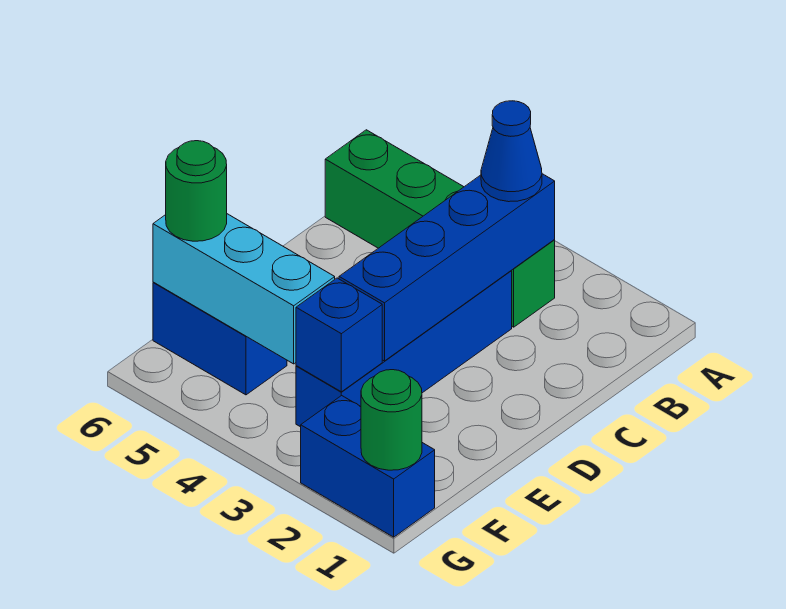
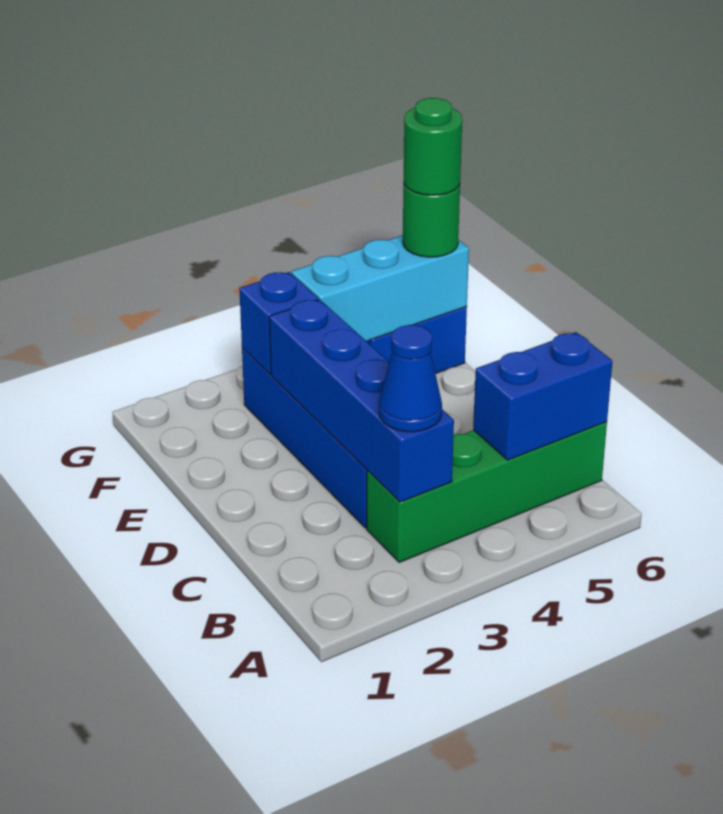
blue 1x2 brick [301,396,435,537] -> blue 1x2 brick moved to [473,332,612,460]
green 1x1 round brick [361,370,422,470] -> green 1x1 round brick moved to [404,98,462,195]

